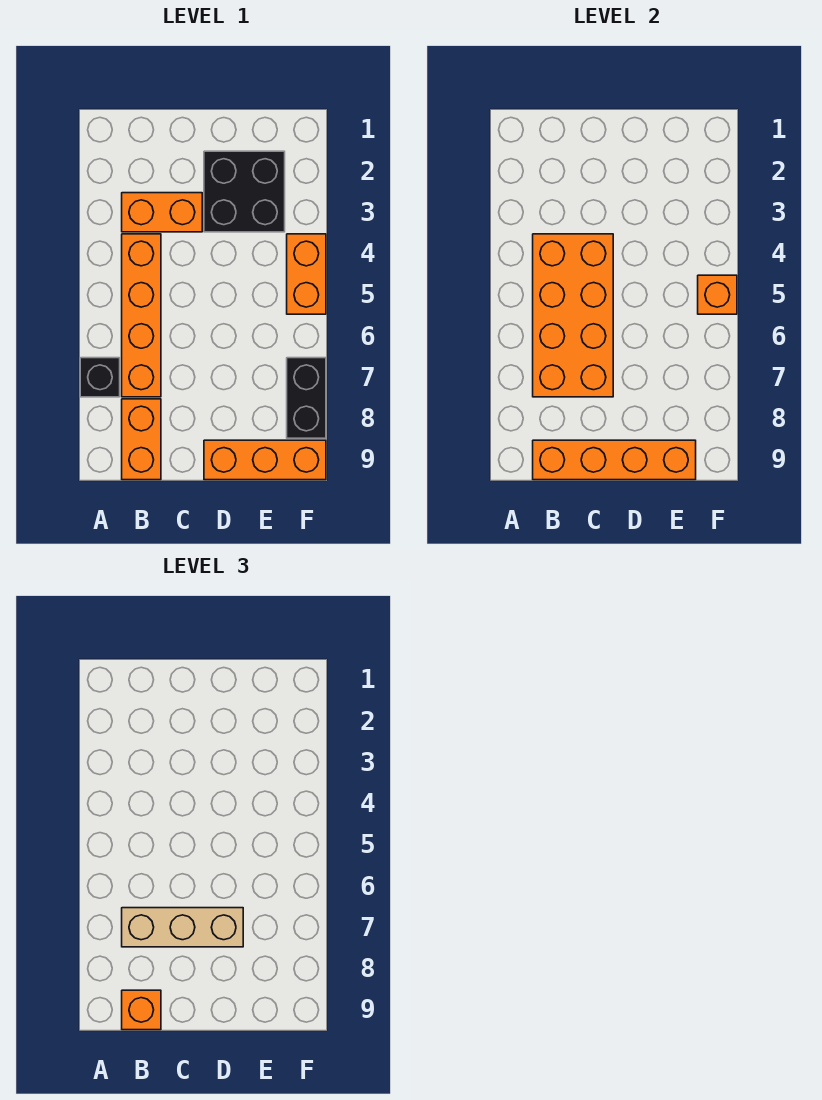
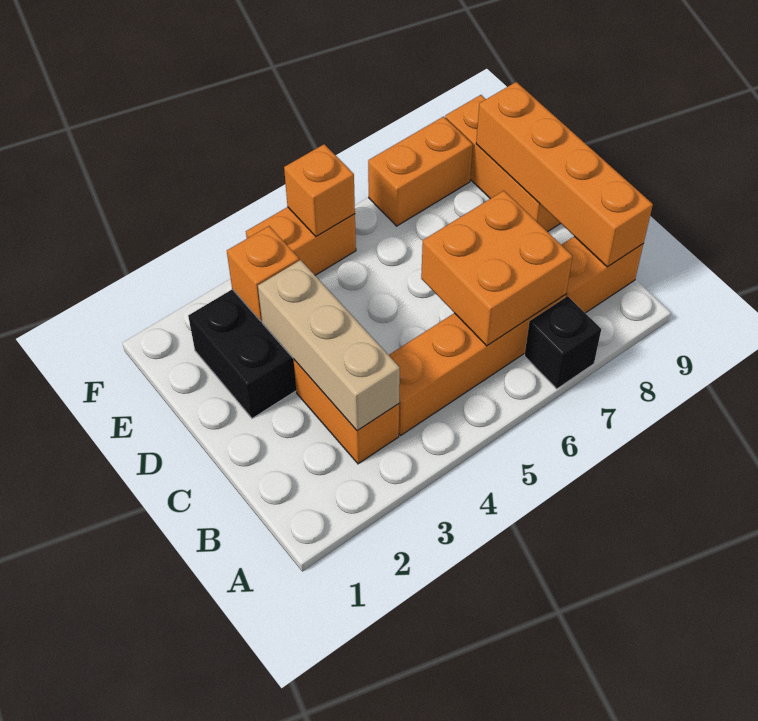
orange 2x4 brick [533,234,613,397] -> orange 2x2 brick [421,191,573,346]
tan 1x3 brick [122,908,243,947] -> tan 1x3 brick moved to [258,260,400,431]
orange 1x1 brick [122,990,161,1030] -> orange 1x1 brick moved to [227,226,299,321]
black 1x2 brick [287,358,326,438] -> orange 1x2 brick [368,117,473,226]

